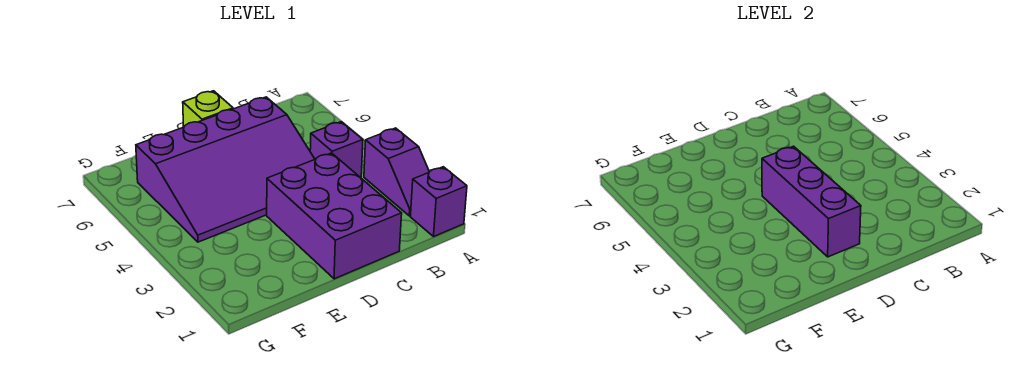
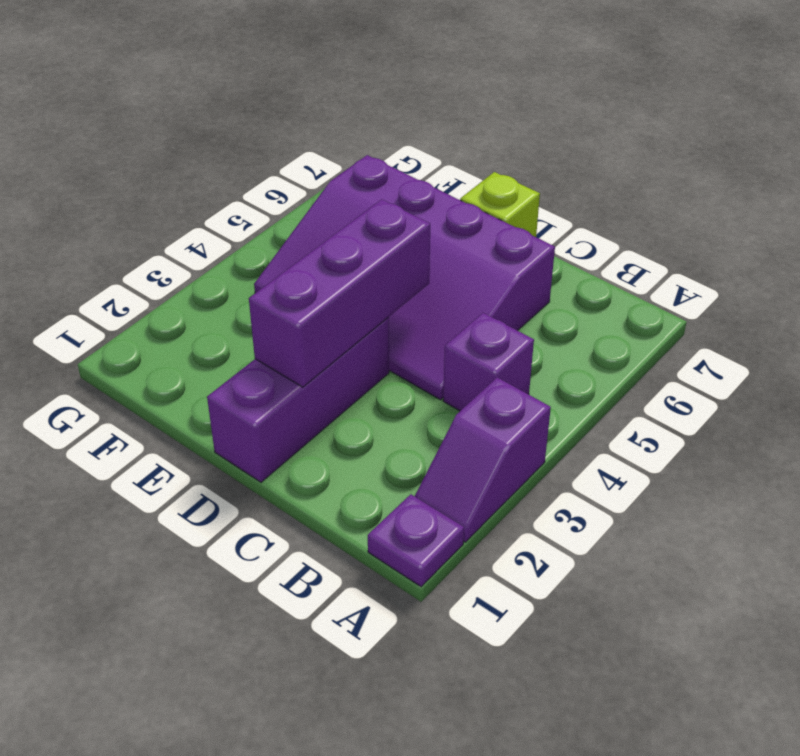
purple 1x1 brick [410,167,467,236] -> purple 1x1 plate [368,494,464,587]
purple 2x3 brick [267,153,402,279] -> purple 1x3 brick [207,318,389,482]

